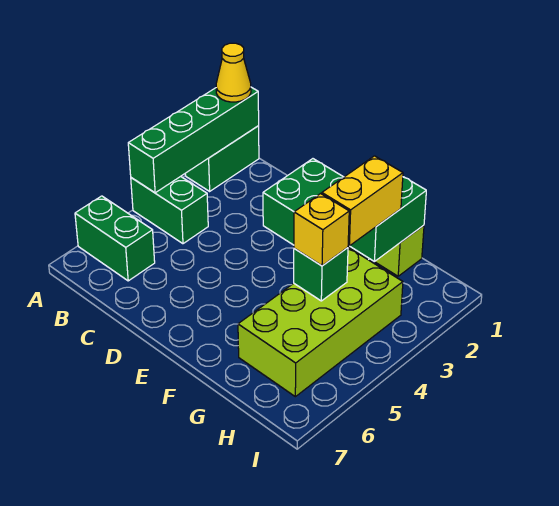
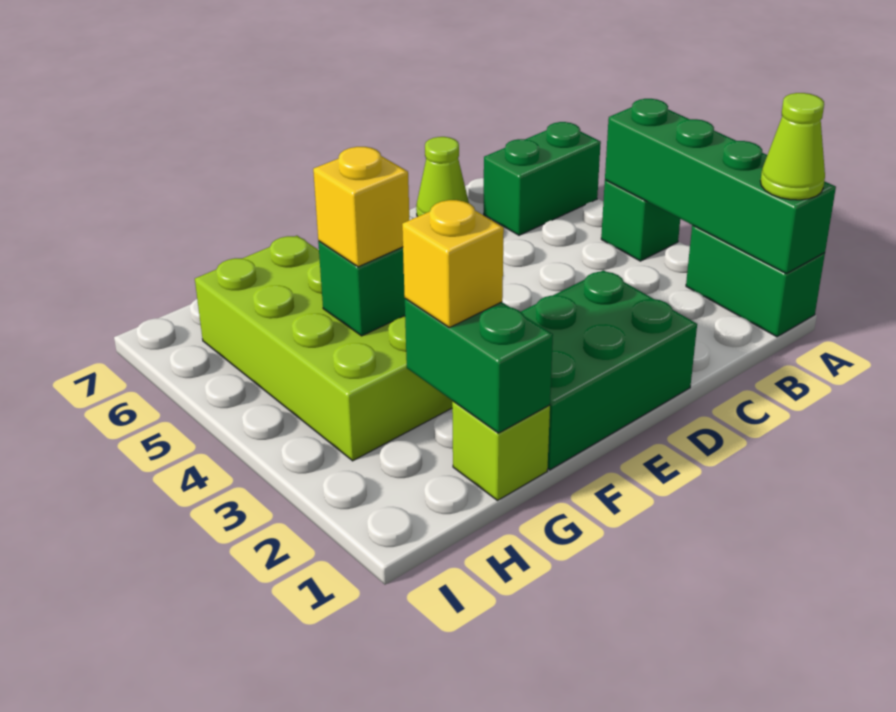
yellow 1x1 cone [216,43,251,102] -> lime 1x1 cone [761,93,825,200]
green 1x2 brick [131,176,208,244] -> green 1x1 brick [601,180,680,261]
none -> lime 1x1 cone [416,137,469,217]
yellow 1x2 brick [322,156,403,246] -> yellow 1x1 brick [402,200,504,328]

